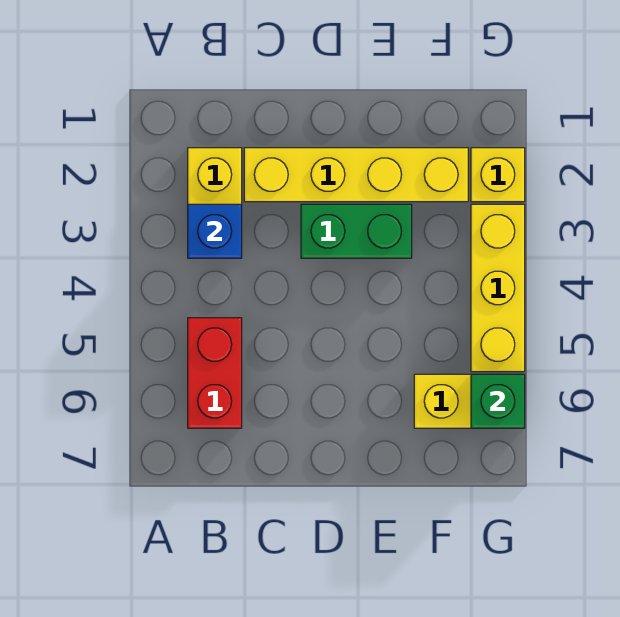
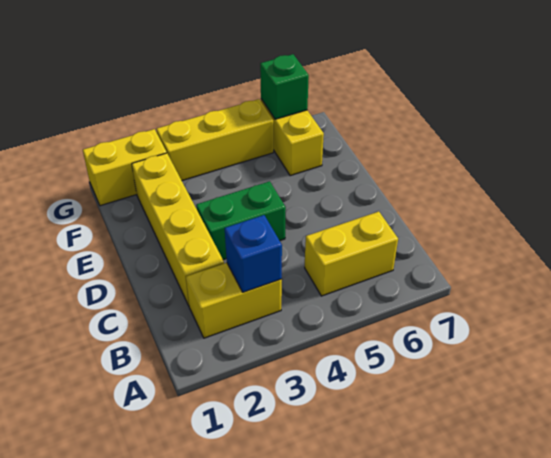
red 1x2 brick [188,318,242,428] -> yellow 1x2 brick [305,212,398,296]
green 1x2 brick [301,204,412,258] -> green 1x2 brick turned to [196,181,286,260]
yellow 1x1 brick [471,148,525,202] -> yellow 1x2 brick [83,129,167,206]

